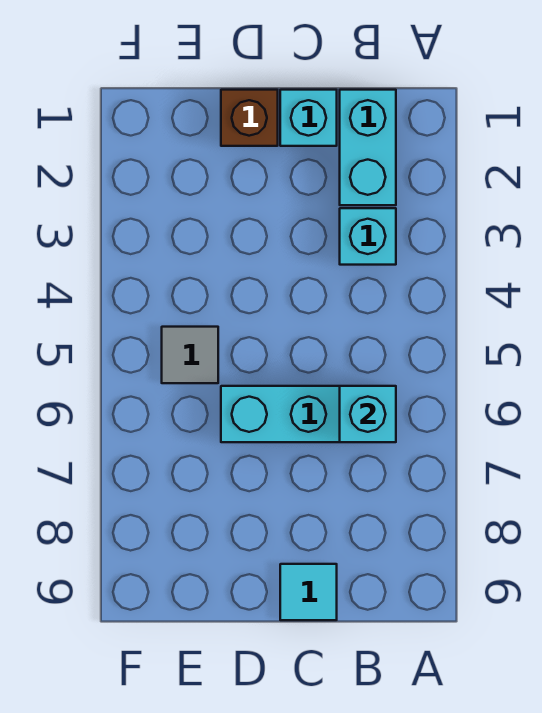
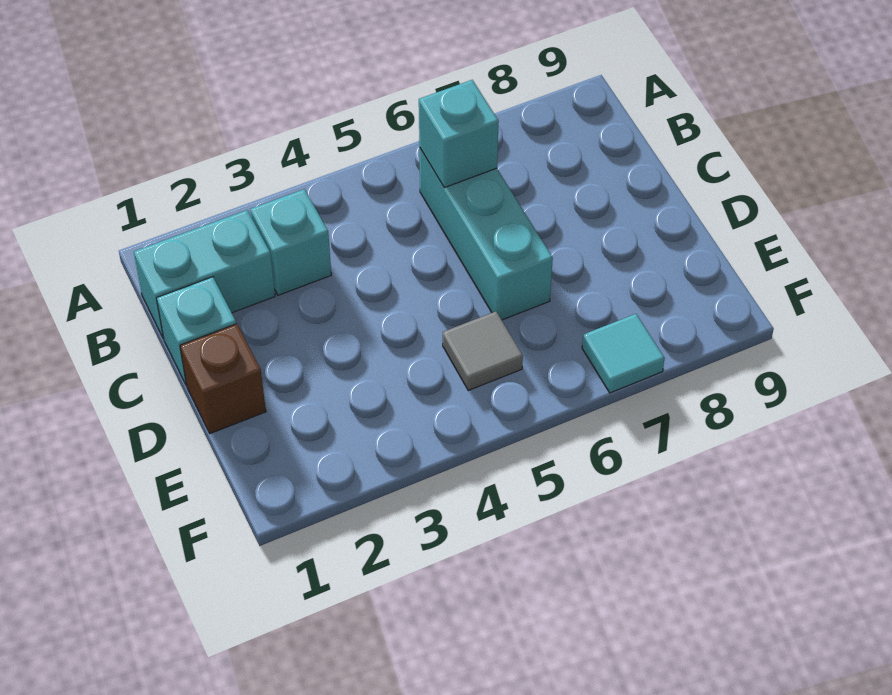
cyan 1x1 tile [280,564,337,620] -> cyan 1x1 tile moved to [582,314,665,393]

